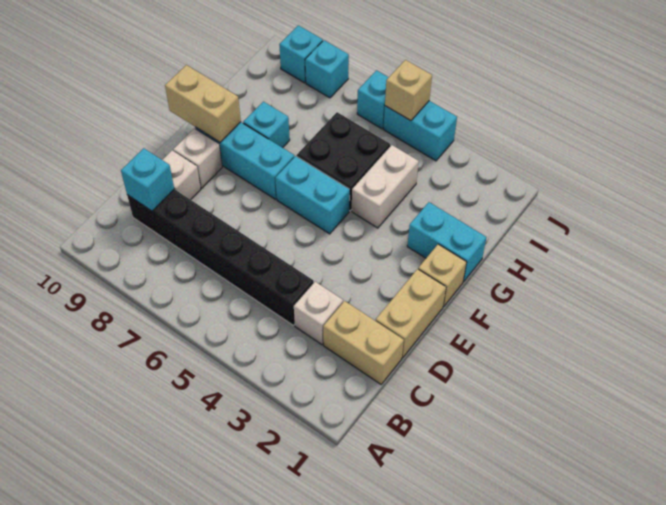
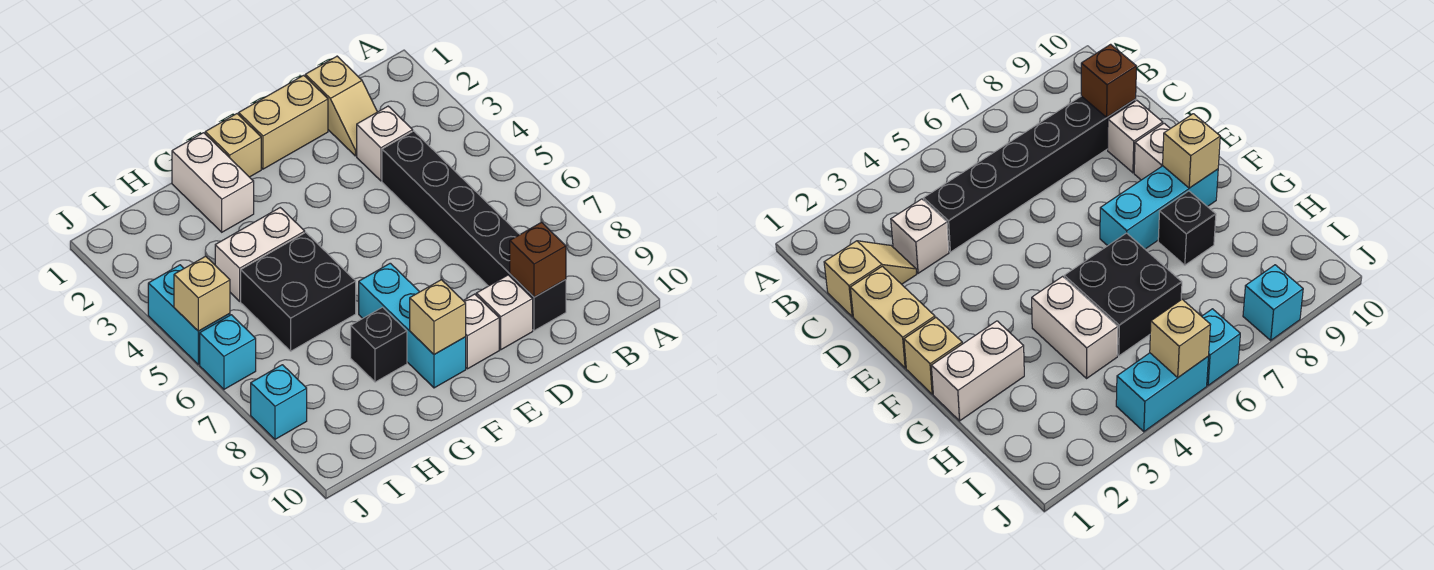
tan 1x2 brick [323,301,404,384] -> tan 1x2 slope [305,56,377,156]
cyan 1x1 brick [121,148,174,211] -> brown 1x1 brick [510,222,566,297]
cyan 1x2 brick [275,156,350,234] -> none
tan 1x2 brick [165,65,241,142] -> tan 1x1 brick [410,280,466,355]
cyan 1x2 brick [407,202,486,282] -> white 1x2 brick [172,133,254,232]
cyan 1x1 brick [243,102,290,148] -> black 1x1 brick [351,307,407,382]
cyan 1x1 brick [279,25,323,83] -> none

